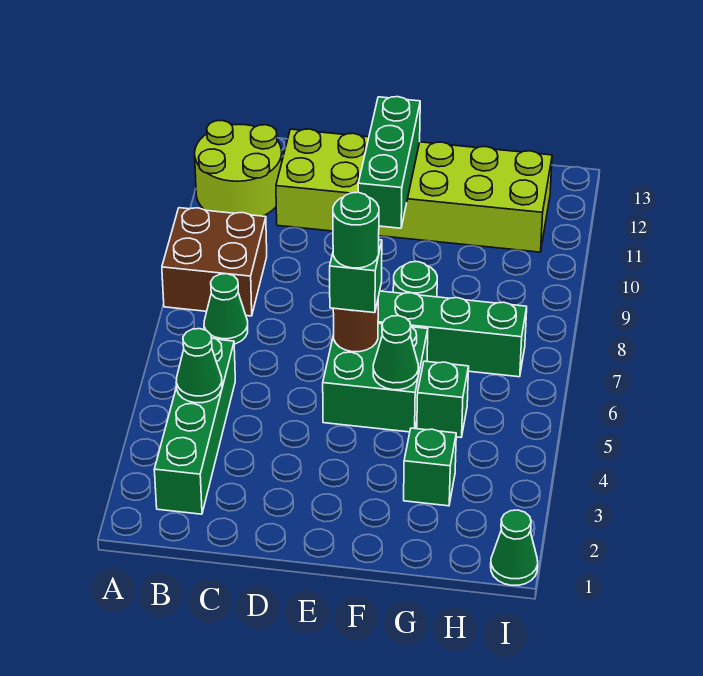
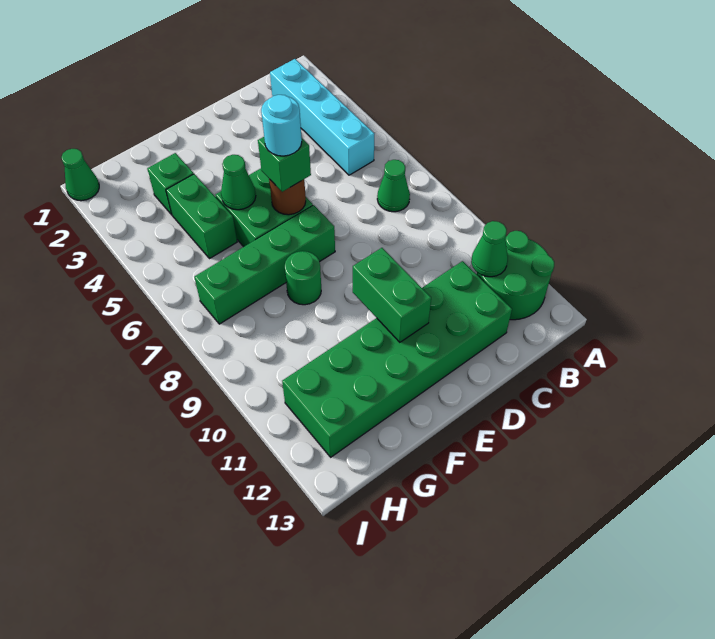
brown 2x2 brick [162,208,267,316] -> none
lime 2x2 round brick [195,120,282,216] -> green 2x2 round brick [477,231,554,320]
green 1x4 brick [154,338,235,514] -> cyan 1x4 brick [270,59,374,175]
green 1x1 cone [176,329,222,403] -> green 1x1 cone moved to [471,221,508,277]
lime 2x6 brick [276,129,552,252] -> green 2x6 brick [282,261,512,457]
green 1x1 round brick [333,192,379,268] -> cyan 1x1 round brick [261,95,302,156]
green 1x3 brick [358,97,420,228] -> green 1x2 brick [353,248,431,342]
green 1x1 brick [417,361,469,437] -> green 1x2 brick [166,174,237,259]

